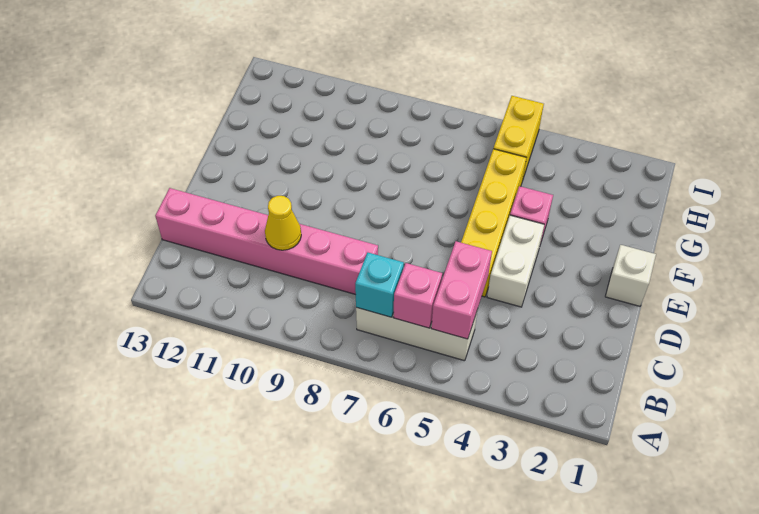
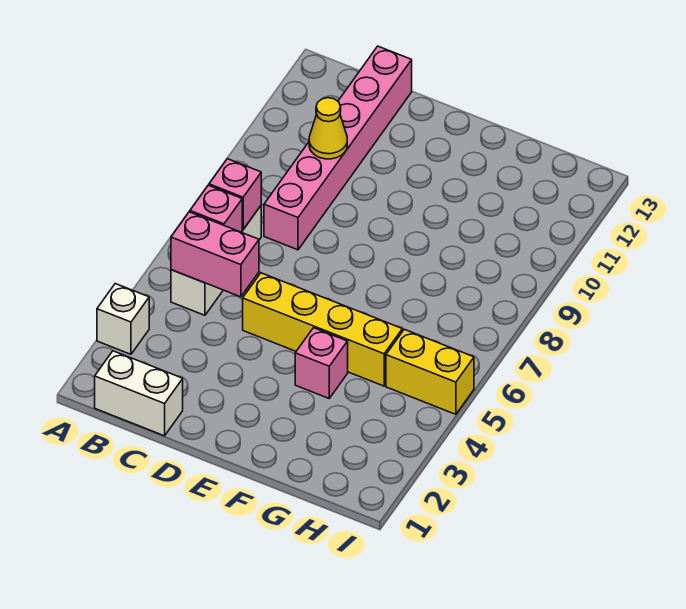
cyan 1x1 brick [355,253,404,317] -> pink 1x1 brick [209,159,261,229]
white 1x2 brick [487,215,544,307] -> white 1x2 brick moved to [95,351,183,436]
white 1x1 brick [605,245,656,306] -> white 1x1 brick moved to [97,284,149,354]

